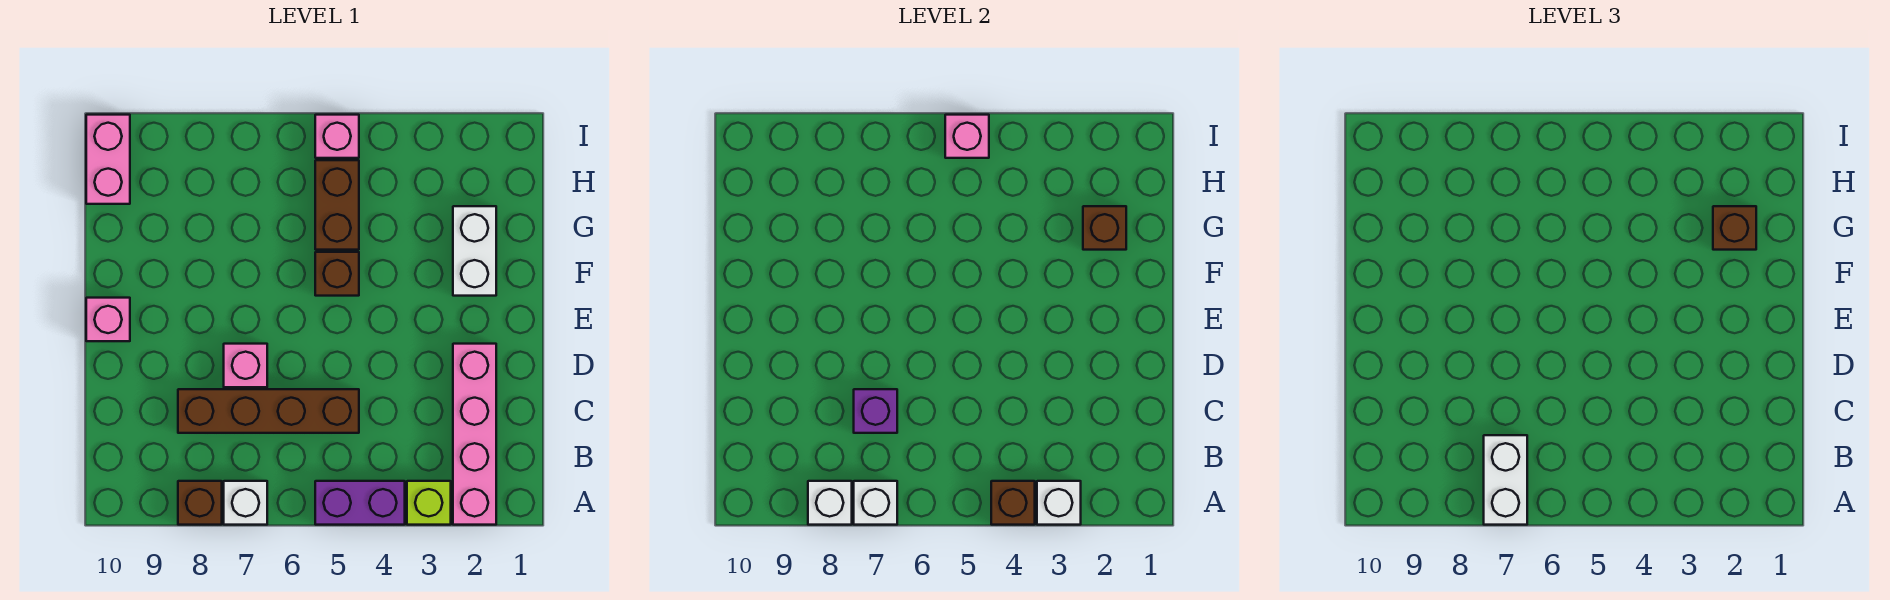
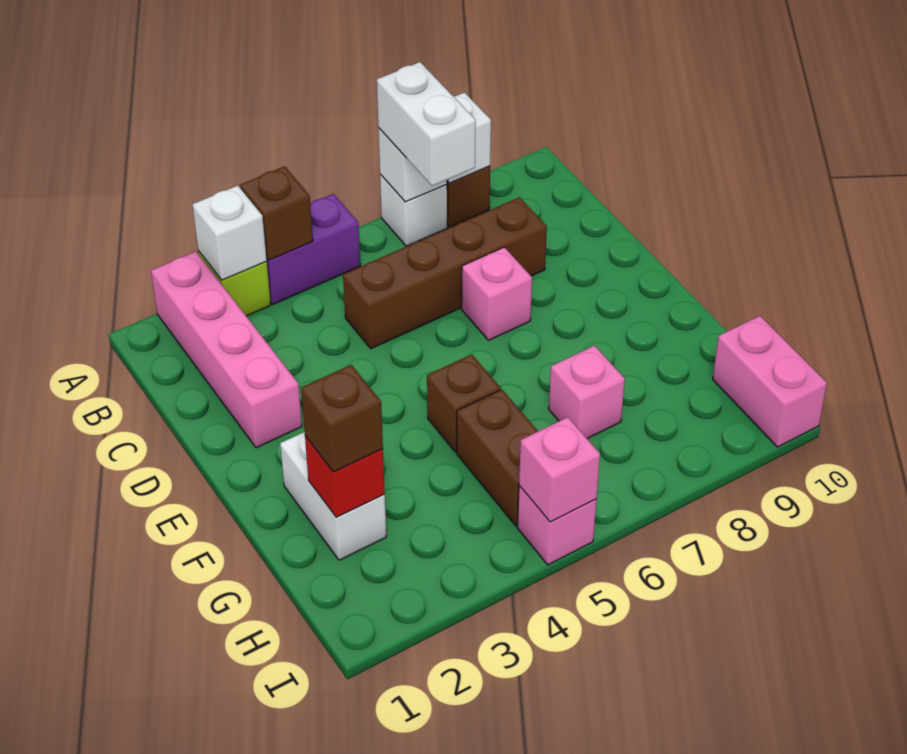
purple 1x1 brick [854,389,897,433] -> none
pink 1x1 brick [86,298,130,341] -> pink 1x1 brick moved to [549,346,625,438]
brown 1x1 brick [1083,206,1126,250] -> red 1x1 brick [305,436,385,517]

